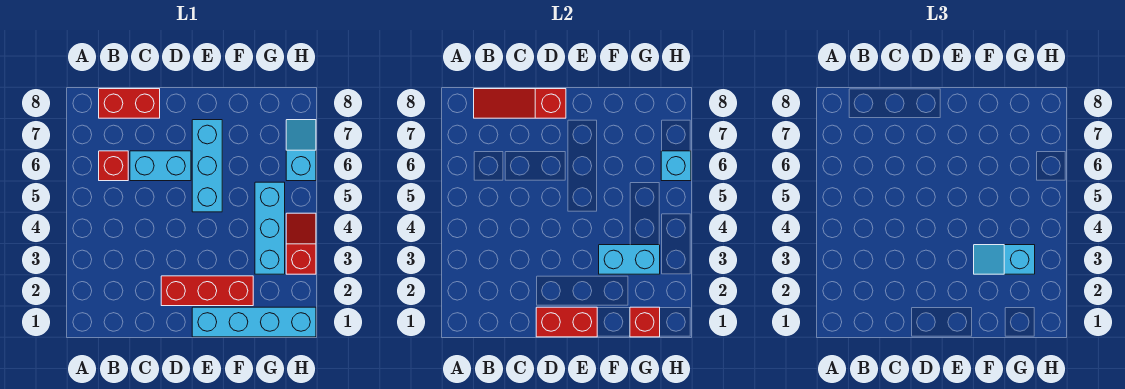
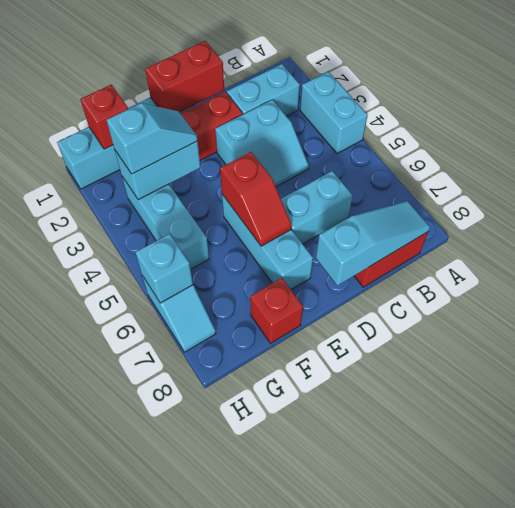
none -> cyan 1x2 brick [300,72,368,154]
none -> cyan 1x2 brick [227,64,300,116]
red 1x1 brick [99,151,128,181] -> red 1x1 brick moved to [250,278,303,343]
red 1x3 slope [474,89,566,118] -> cyan 1x3 slope [316,201,430,285]
none -> cyan 2x2 slope [215,100,309,187]
red 1x2 slope [286,213,316,274] -> red 1x2 slope moved to [220,152,292,246]

